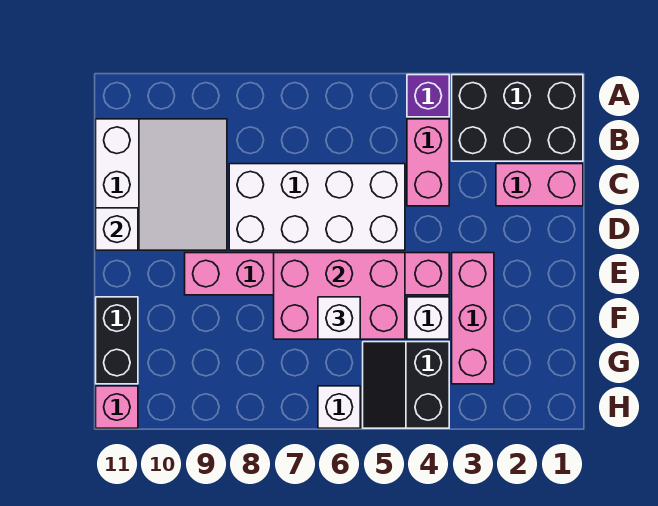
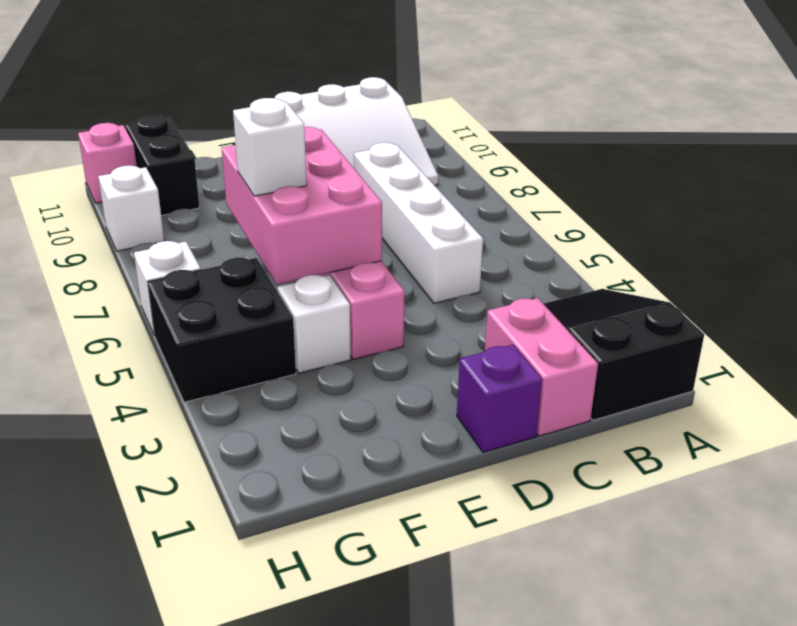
black 2x3 brick [452,75,583,161] -> black 2x3 slope [543,289,704,420]
purple 1x1 brick [407,75,449,117] -> purple 1x1 brick moved to [457,345,542,452]
pink 1x2 brick [407,119,449,206] -> none
white 2x4 brick [229,164,405,250] -> white 1x4 brick [354,143,483,303]
white 1x1 brick [96,208,138,250] -> white 1x1 brick moved to [98,166,164,251]
pink 1x3 brick [452,253,494,384] -> none
black 1x2 brick [96,297,138,384] -> black 1x2 brick turned to [126,115,199,216]
black 2x2 slope [363,342,449,428] -> black 2x2 brick [148,258,296,402]

